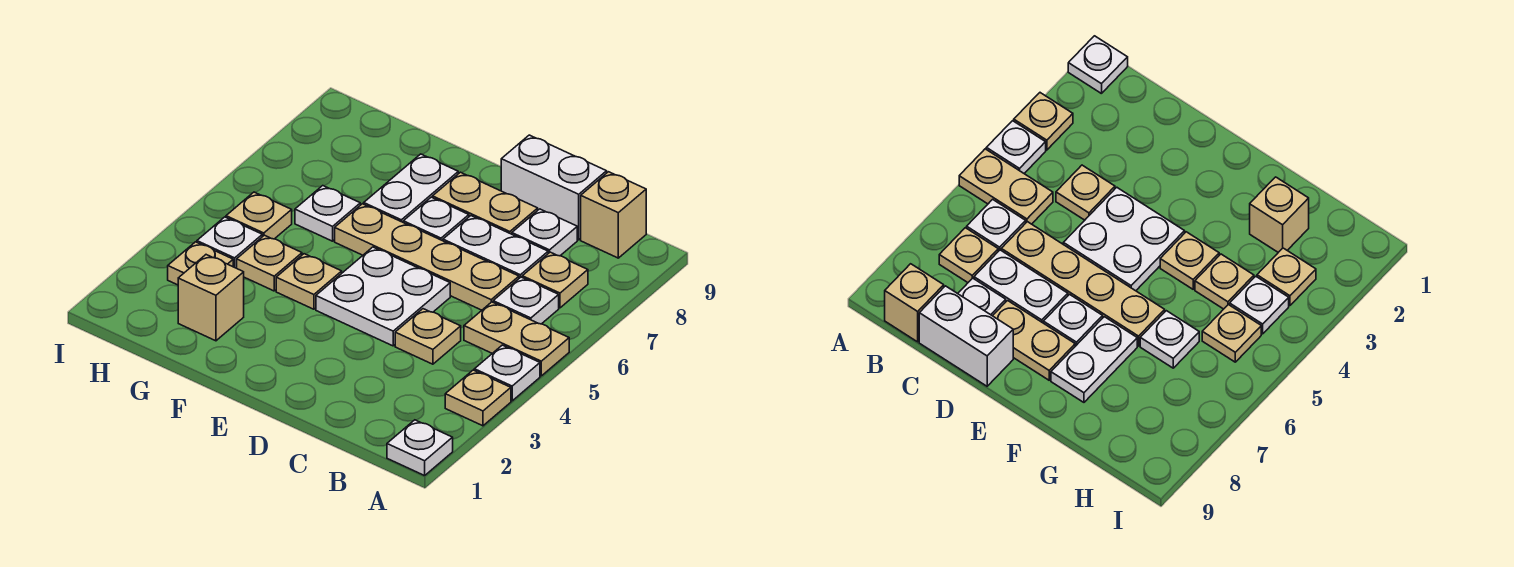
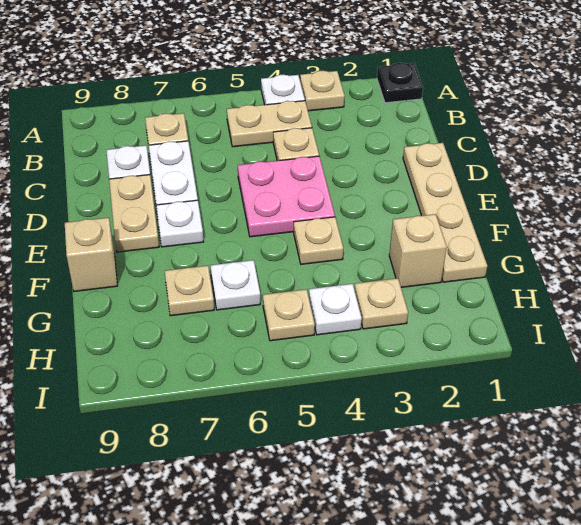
white 1x1 plate [387,420,453,476] -> black 1x1 plate [377,63,423,103]
tan 1x2 plate [464,302,569,376] -> tan 1x2 plate turned to [227,101,312,147]
white 1x1 plate [493,277,559,324] -> none
tan 1x1 brick [581,172,646,258] -> tan 1x1 brick moved to [65,218,117,291]
tan 1x4 plate [335,204,519,310] -> tan 1x4 plate moved to [403,143,487,282]
white 1x2 brick [501,135,607,240] -> none
white 2x2 plate [316,247,450,346] -> pink 2x2 plate [238,156,335,237]
white 1x2 plate [364,154,459,222] -> none
tan 1x1 plate [237,235,302,291] -> tan 1x1 plate moved to [165,266,214,316]

